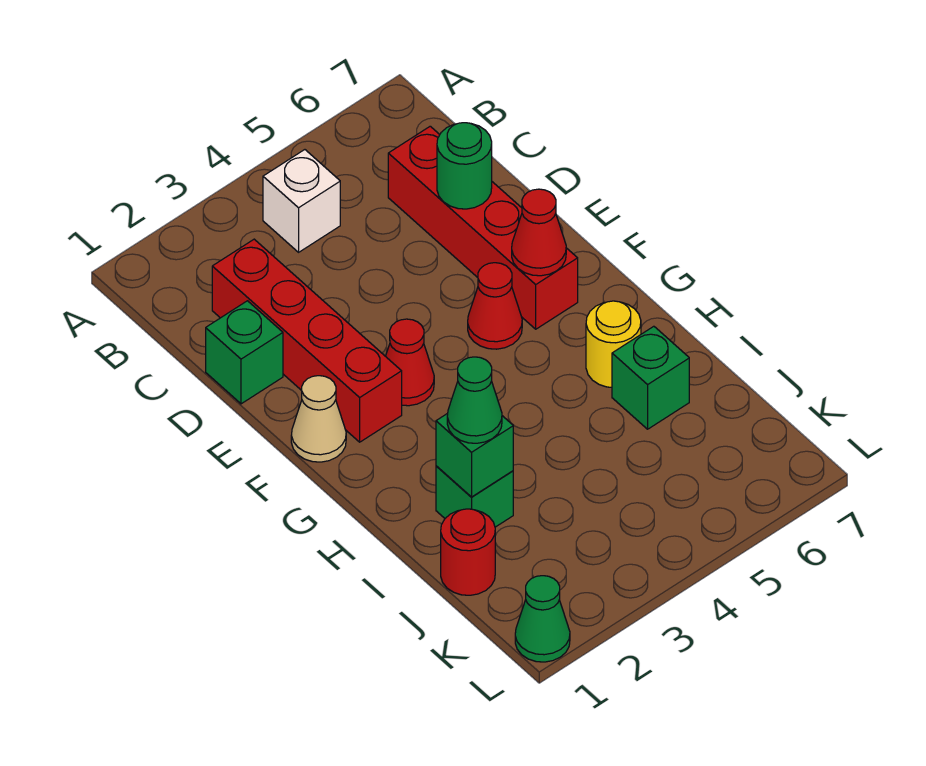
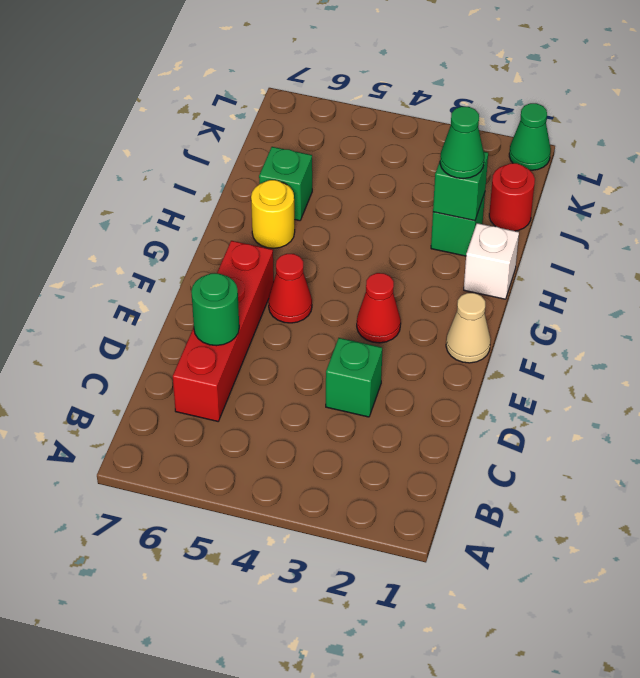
white 1x1 brick [263,150,340,252] -> white 1x1 brick moved to [464,223,519,299]
red 1x4 brick [212,239,402,442] -> none
green 1x1 brick [206,301,283,404] -> green 1x1 brick moved to [326,338,382,417]
red 1x1 cone [512,189,566,276] -> none

